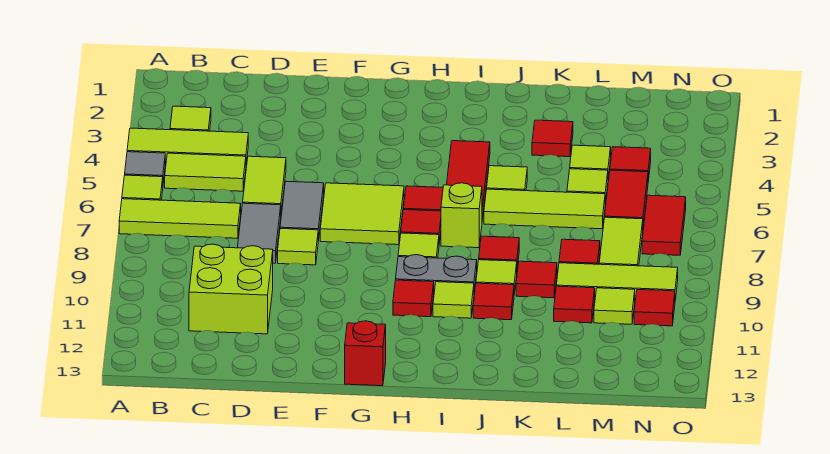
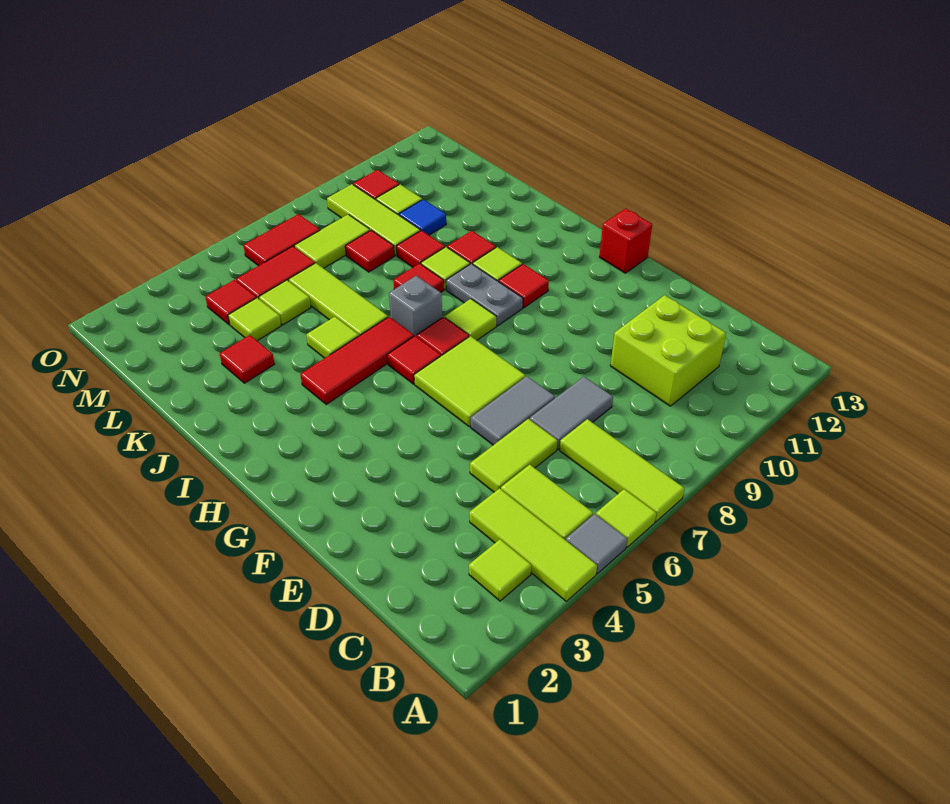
lime 1x1 tile [278,228,318,265] -> none
lime 1x1 brick [441,183,482,248] -> grey 1x1 brick [389,276,442,337]
red 1x1 tile [554,286,595,323] -> blue 1x1 tile [399,199,446,235]

